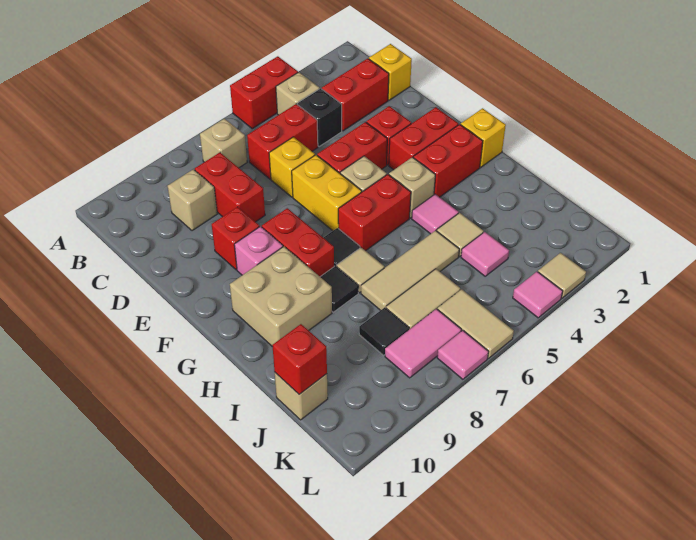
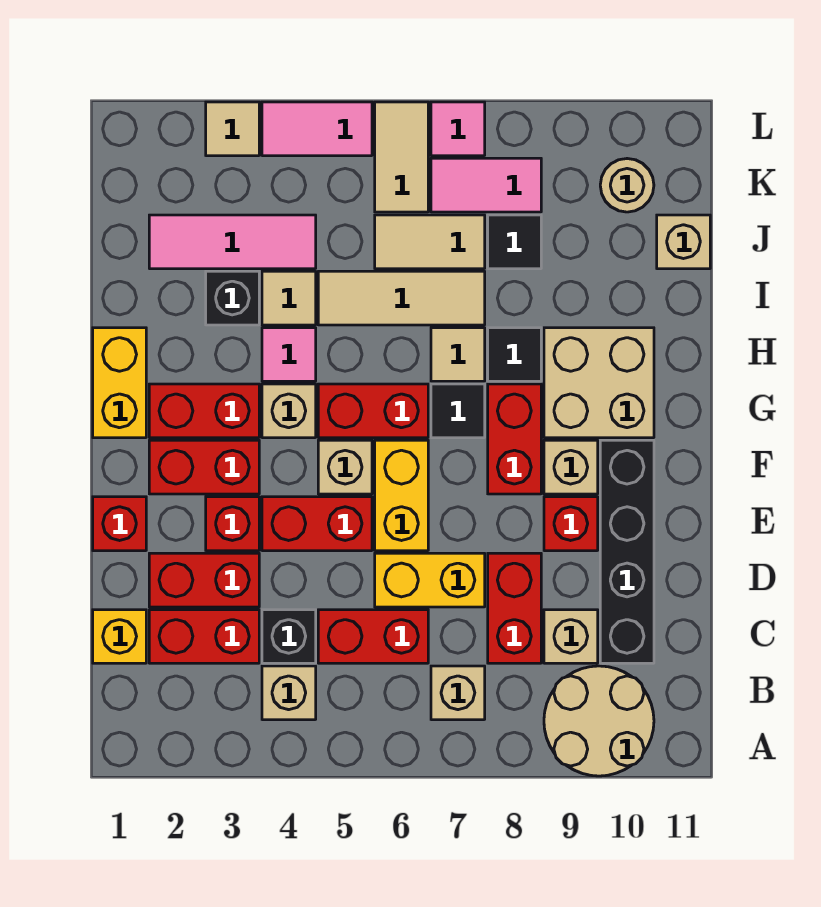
red 1x2 brick [230,56,298,129] -> red 1x2 brick moved to [149,553,259,607]
none -> tan 2x2 round brick [544,666,654,776]
none -> black 1x4 brick [600,440,654,663]
yellow 1x1 brick [269,137,315,197] -> yellow 1x2 brick [375,553,485,607]
pink 1x1 brick [234,226,283,275] -> tan 1x1 brick [544,440,598,494]
yellow 1x1 brick [461,108,506,167] -> yellow 1x2 brick [93,328,146,438]
none -> black 1x1 brick [206,271,259,325]
pink 1x1 tile [461,232,509,276] -> pink 1x3 tile [149,215,316,269]
red 1x1 brick [272,324,327,394] -> red 1x1 brick moved to [93,497,146,551]
none -> tan 1x1 round brick [600,159,654,212]
pink 1x1 tile [513,272,563,318] -> pink 1x2 tile [262,102,372,156]

